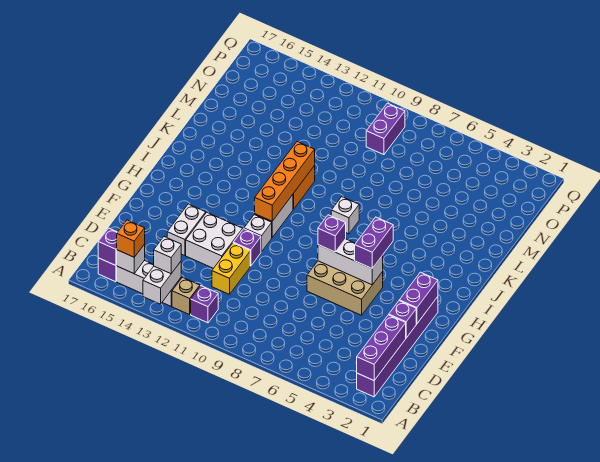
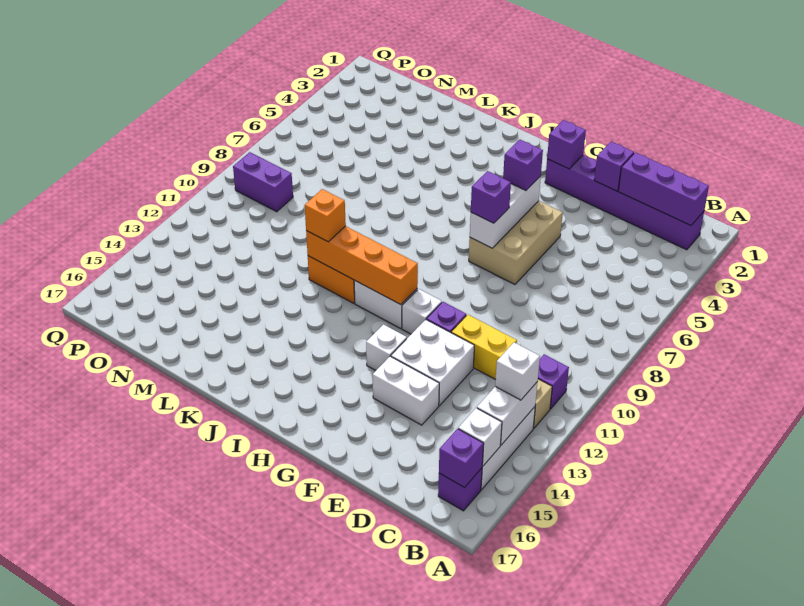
white 1x2 brick [143,262,181,304] -> white 1x2 brick turned to [477,382,538,445]
orange 1x1 brick [117,220,145,257] -> orange 1x1 brick moved to [305,189,346,242]
purple 1x2 brick [399,272,438,324] -> purple 1x1 brick [547,120,586,169]
purple 1x2 brick [355,217,393,268] -> purple 1x1 brick [503,140,543,190]
white 1x1 brick [331,197,359,234] -> white 1x1 brick moved to [366,325,407,370]

